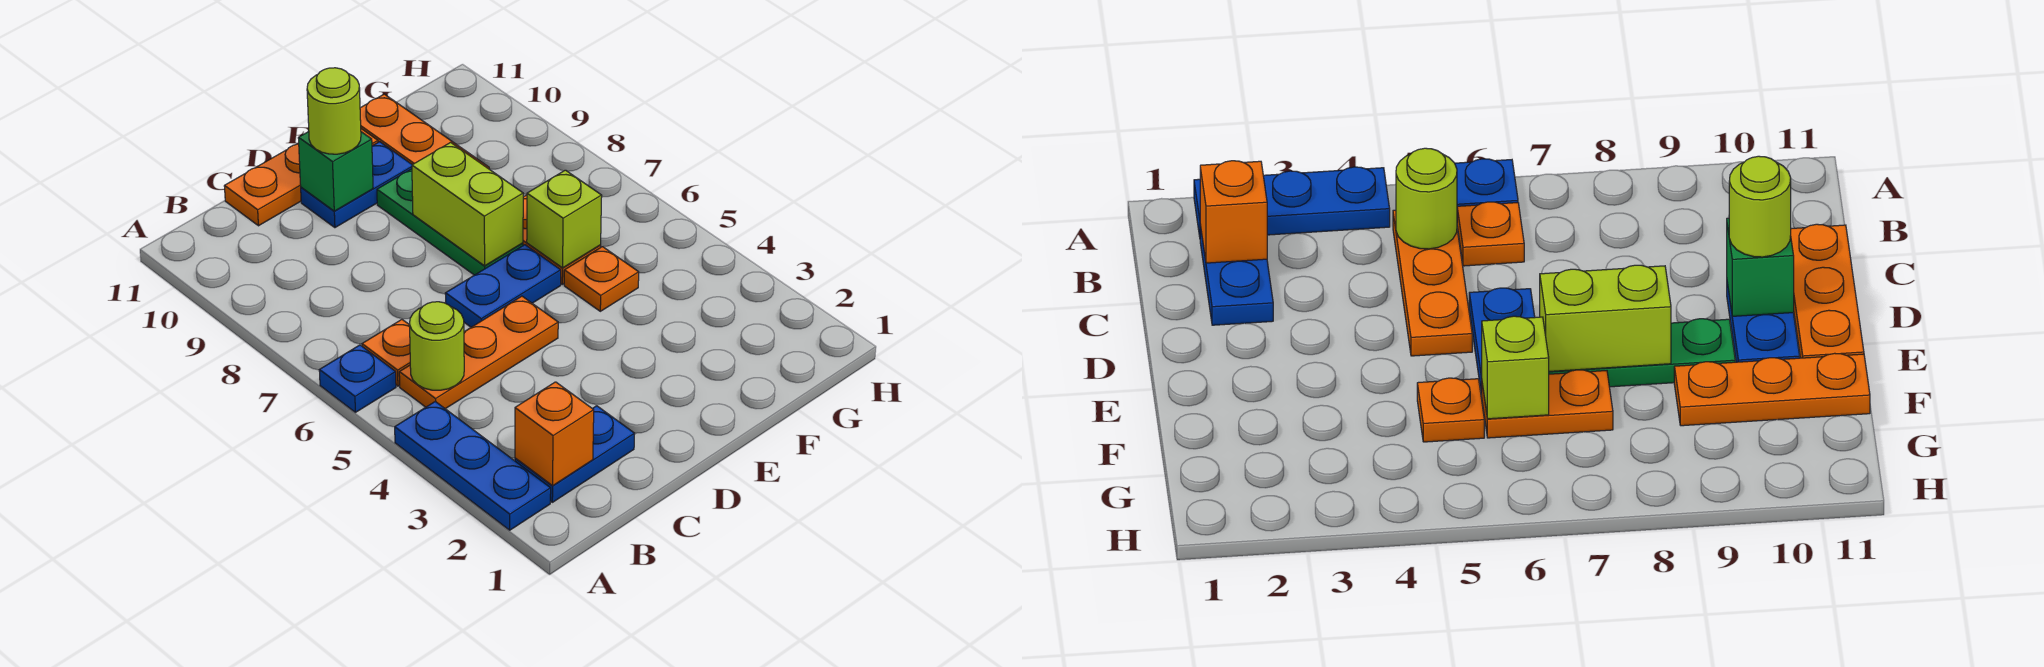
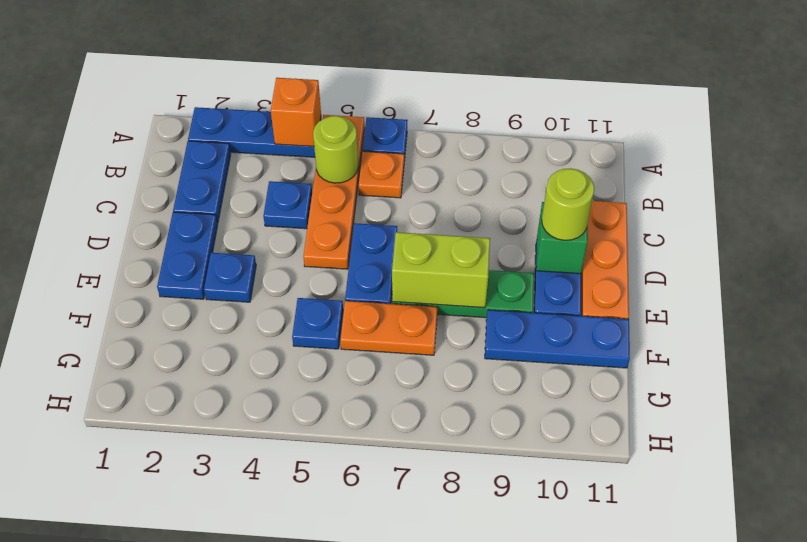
orange 1x1 brick [515,382,594,486] -> orange 1x1 brick moved to [271,78,321,146]
orange 1x3 plate [399,296,558,409] -> orange 1x4 plate [303,115,365,269]
none -> blue 1x1 plate [263,181,312,229]
none -> blue 1x2 plate [157,212,218,299]
none -> blue 1x1 plate [204,253,256,302]
orange 1x1 plate [564,247,639,311] -> blue 1x1 plate [292,298,343,349]
lime 1x1 brick [527,170,602,268] -> none
orange 1x3 plate [360,94,489,169] -> blue 1x3 plate [485,310,630,368]

